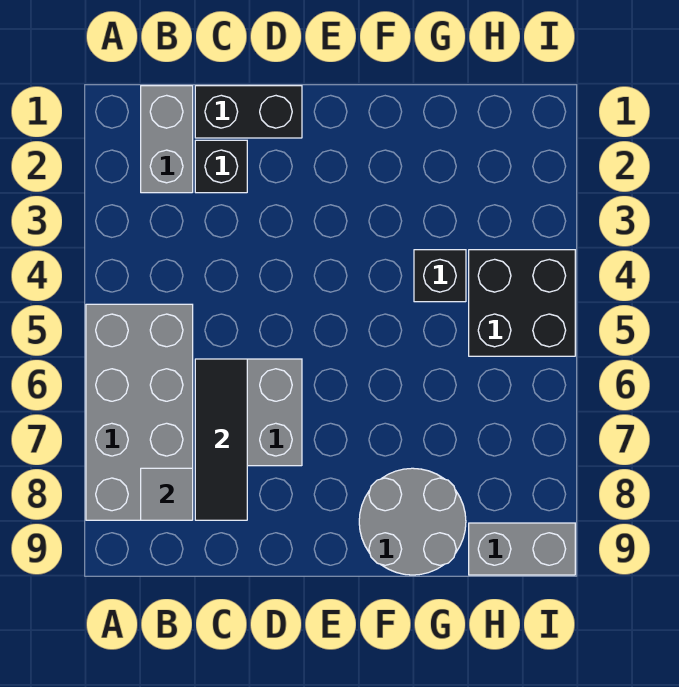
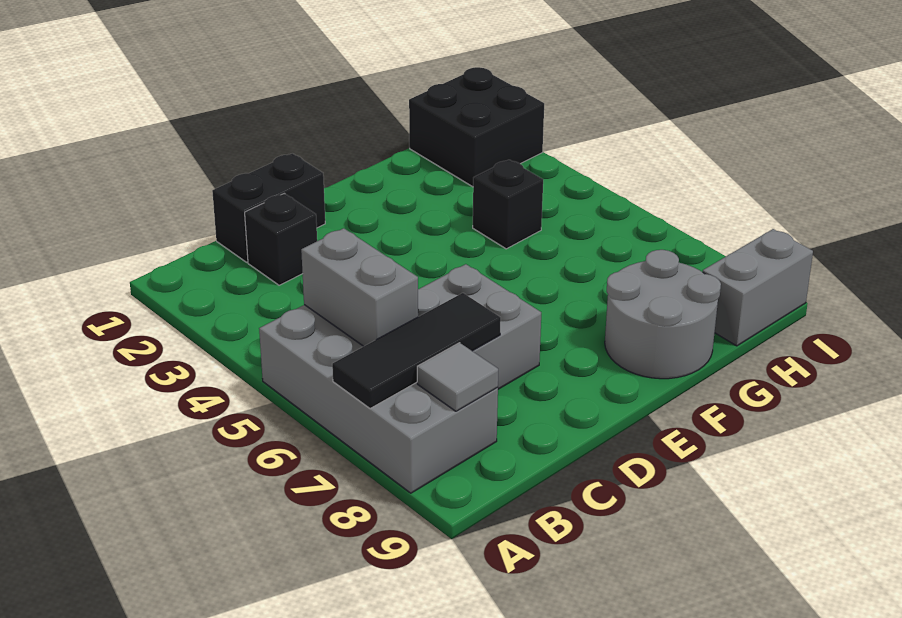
grey 1x2 brick [141,86,193,193] -> grey 1x2 brick moved to [301,228,418,346]
black 1x3 tile [195,359,247,520] -> black 1x3 tile turned to [332,293,501,409]
black 2x2 brick [469,250,575,356] -> black 2x2 brick moved to [409,67,544,187]

